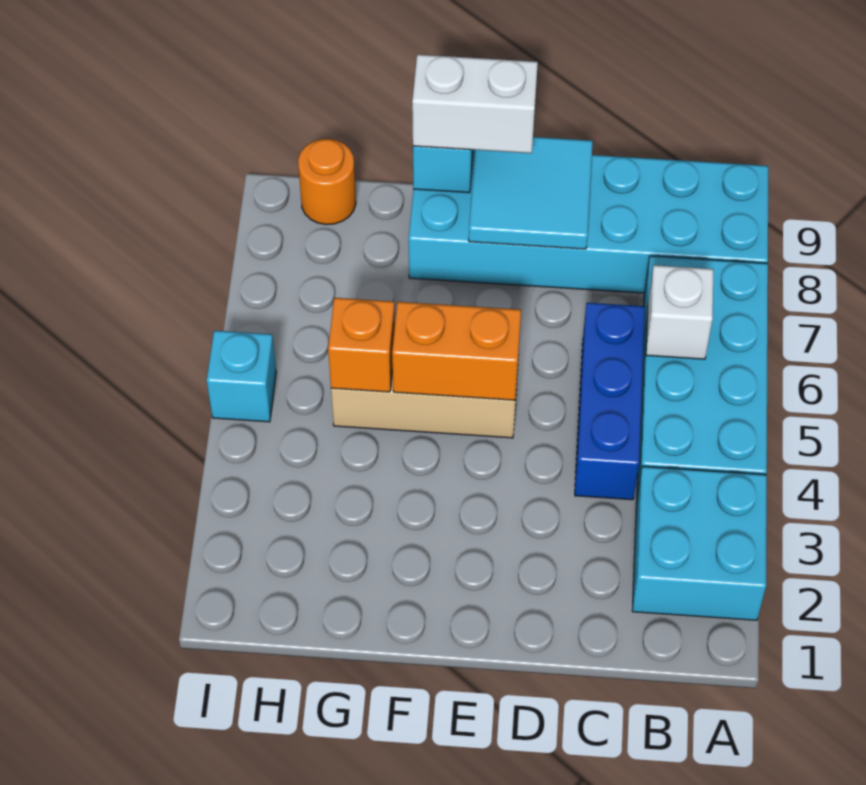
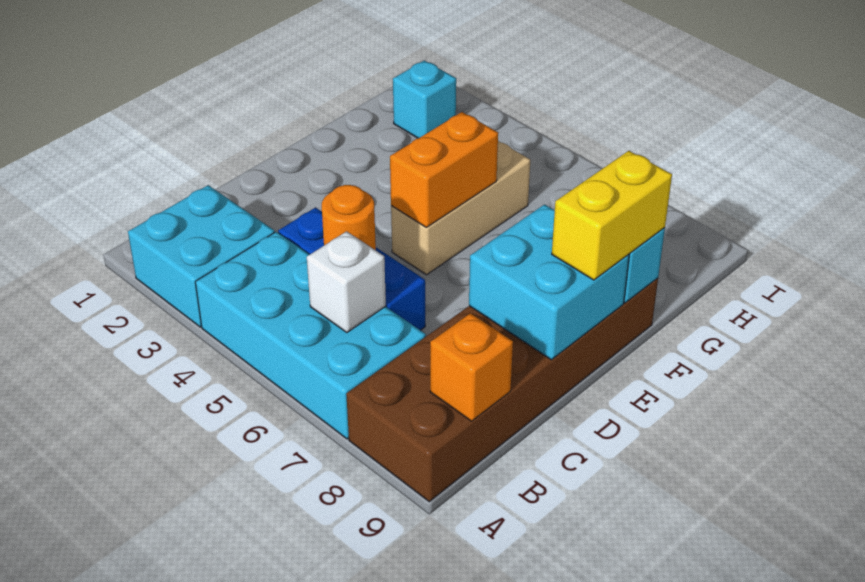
cyan 2x6 brick [409,150,768,293] -> brown 2x6 brick [346,278,658,501]
cyan 2x2 tile [469,137,593,249] -> cyan 2x2 brick [469,205,629,360]
white 1x2 brick [412,55,538,153] -> yellow 1x2 brick [552,151,672,280]
orange 1x1 brick [328,298,395,392] -> orange 1x1 brick moved to [430,313,513,421]
orange 1x1 round brick [298,139,356,225] -> orange 1x1 round brick moved to [322,185,376,250]
cyan 1x1 brick [207,331,276,422] -> cyan 1x1 brick moved to [393,60,456,138]

